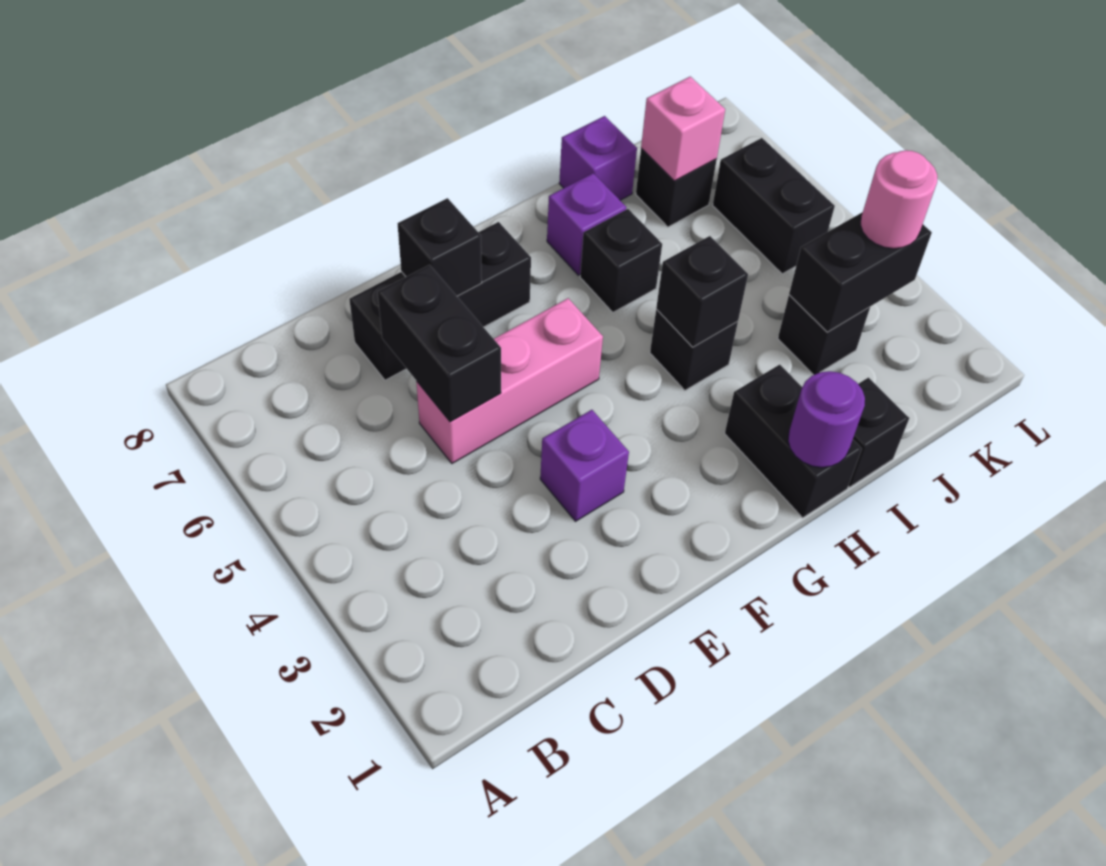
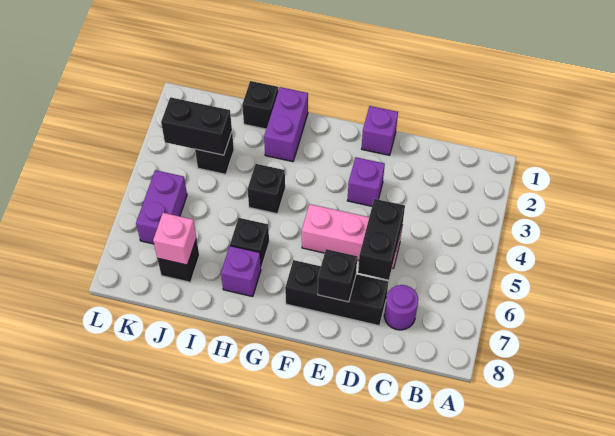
black 1x2 brick [725,365,862,518] -> purple 1x2 brick [264,87,308,162]
purple 1x1 round brick [788,371,865,468] -> purple 1x1 round brick moved to [384,285,418,330]
black 1x1 brick [656,236,748,347] -> none
purple 1x1 brick [559,116,637,200] -> purple 1x1 brick moved to [362,106,398,155]
pink 1x1 round brick [861,150,937,249] -> none
black 1x2 brick [713,138,835,274] -> purple 1x2 brick [136,170,187,244]

